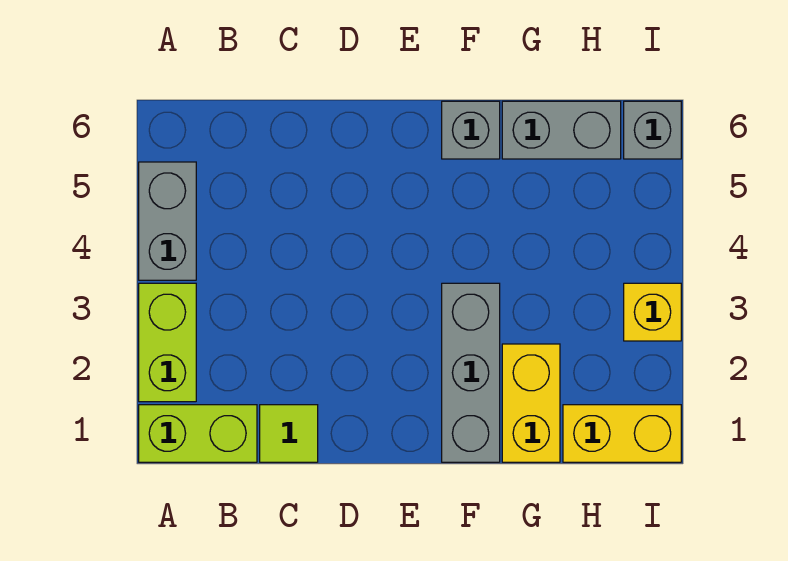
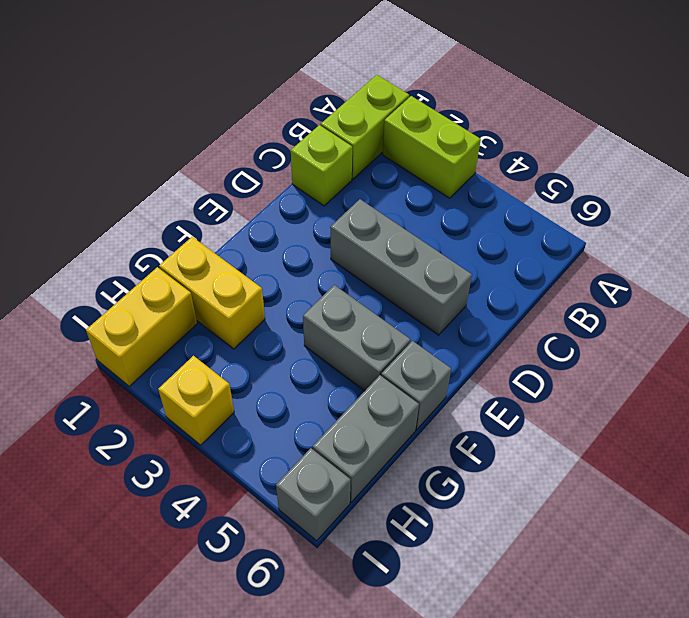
grey 1x2 brick [139,162,196,280] -> grey 1x2 brick moved to [303,285,410,391]
lime 1x1 tile [260,405,318,462] -> lime 1x1 brick [291,125,352,206]
grey 1x3 brick [442,283,500,462] -> grey 1x3 brick moved to [330,199,472,335]

